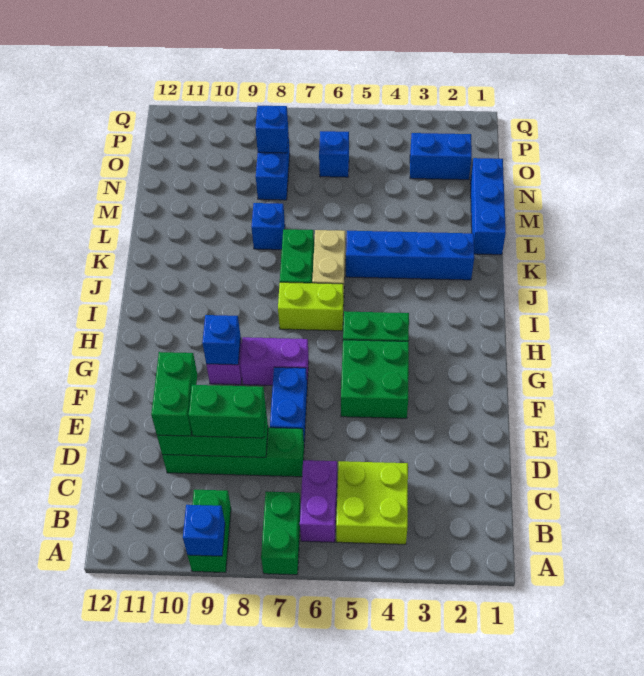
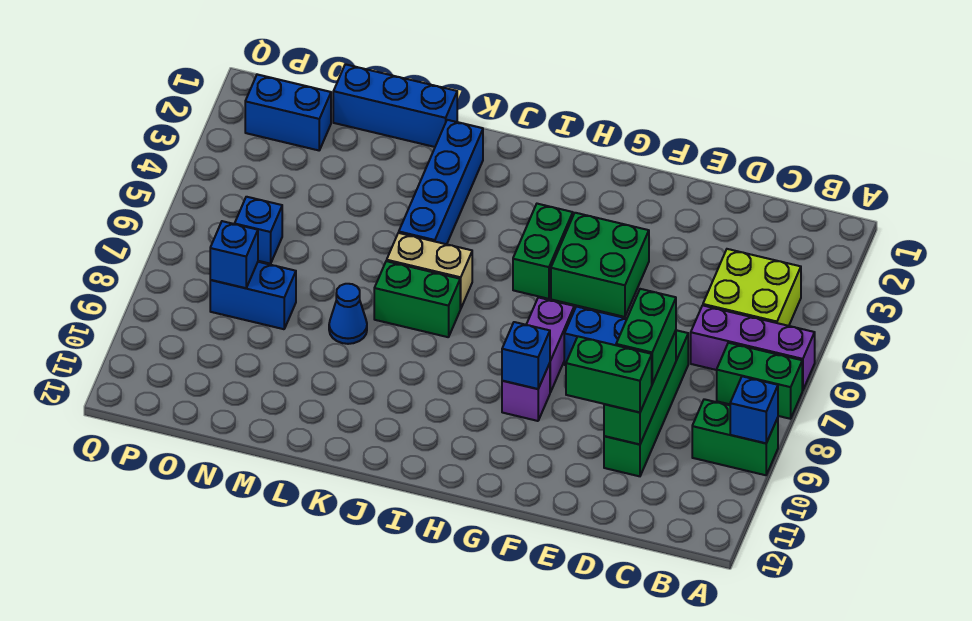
purple 1x2 brick [300,460,337,542] -> purple 1x3 brick [691,305,815,391]
lime 1x2 brick [278,282,344,331] -> none
blue 1x1 brick [252,203,285,250] -> blue 1x1 cone [329,284,367,344]
blue 1x2 brick [410,133,472,180] -> blue 1x2 brick turned to [245,74,331,150]

